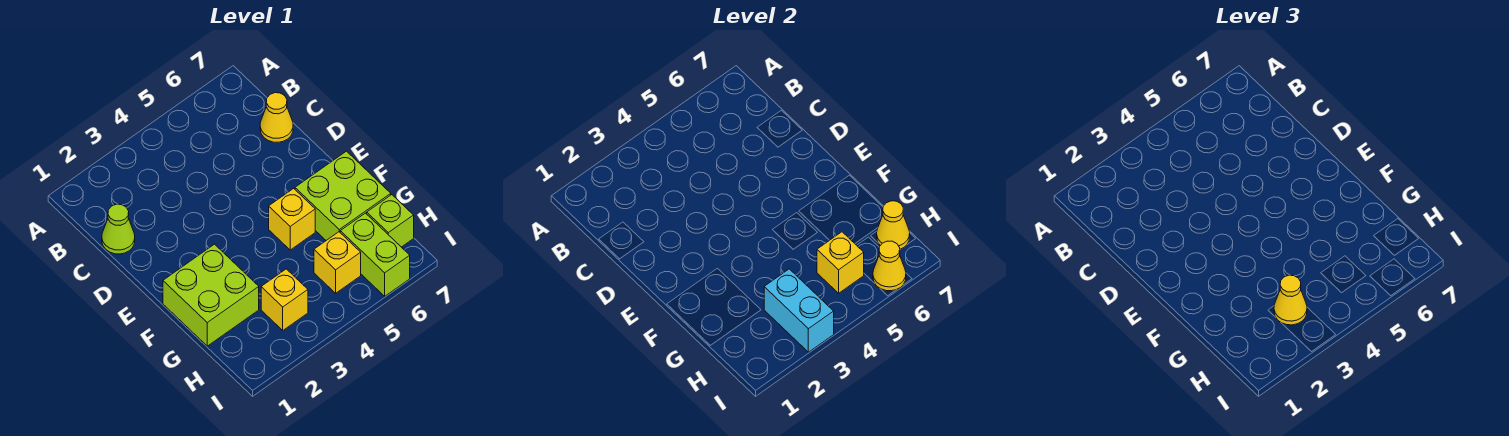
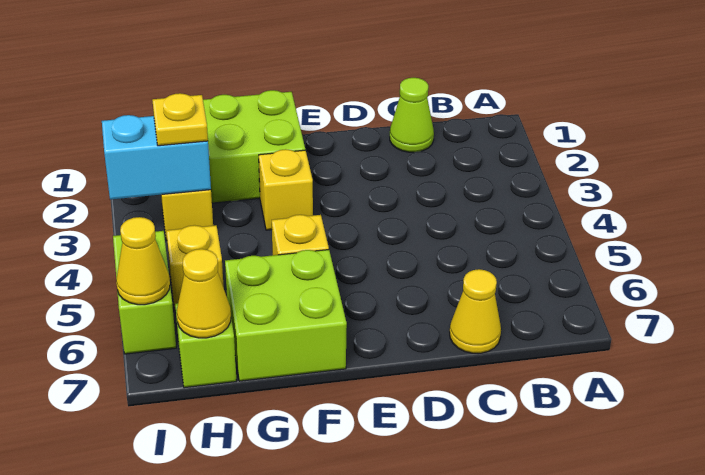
yellow 1x1 cone [1274,275,1307,325] -> yellow 1x1 plate [152,93,208,146]
yellow 1x1 brick [817,232,864,293] -> yellow 1x1 brick moved to [259,149,313,230]
lime 1x2 brick [340,213,410,296] -> lime 1x2 brick turned to [113,231,176,354]

